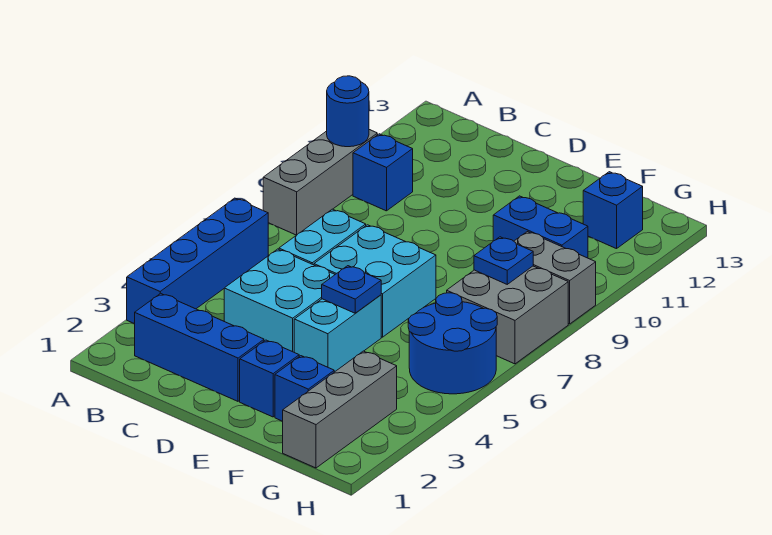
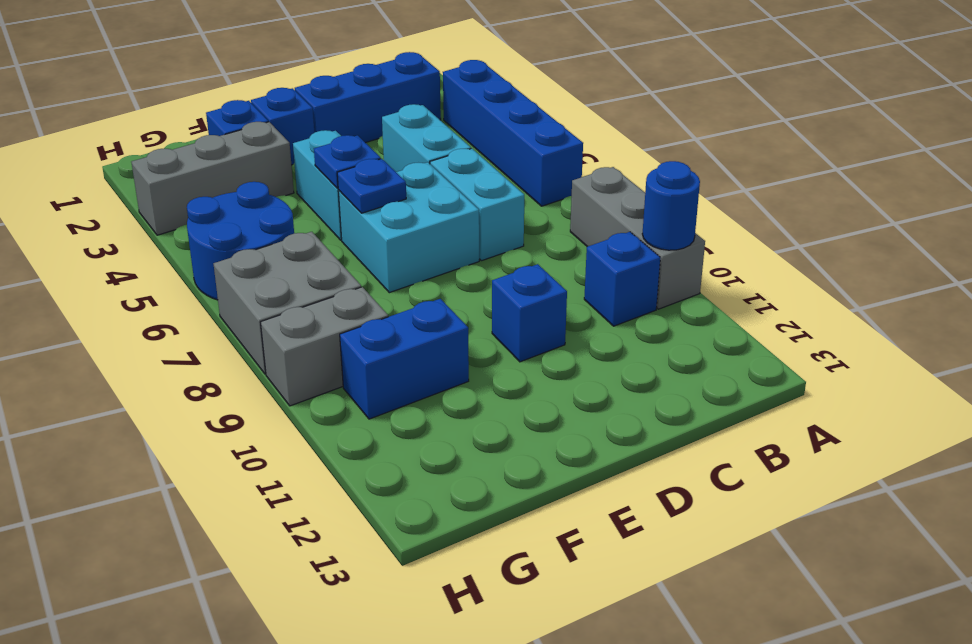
cyan 2x2 brick [224,249,335,352] -> cyan 1x2 brick [382,104,471,172]
grey 1x3 brick [283,351,397,468] -> grey 1x3 brick turned to [131,122,294,235]
blue 1x1 plate [474,237,533,284] -> blue 1x1 plate moved to [337,159,406,213]
blue 1x1 brick [583,172,643,249] -> blue 1x1 brick moved to [492,264,567,362]

